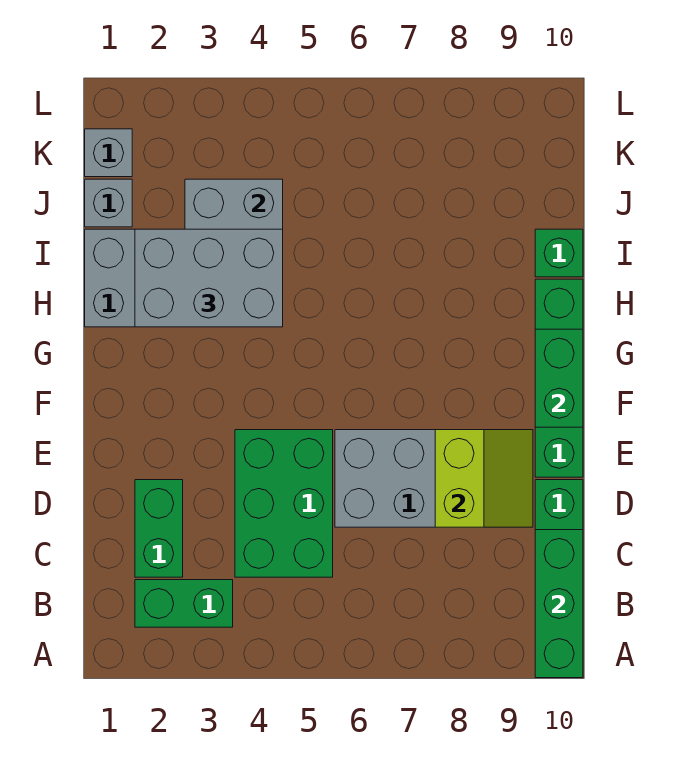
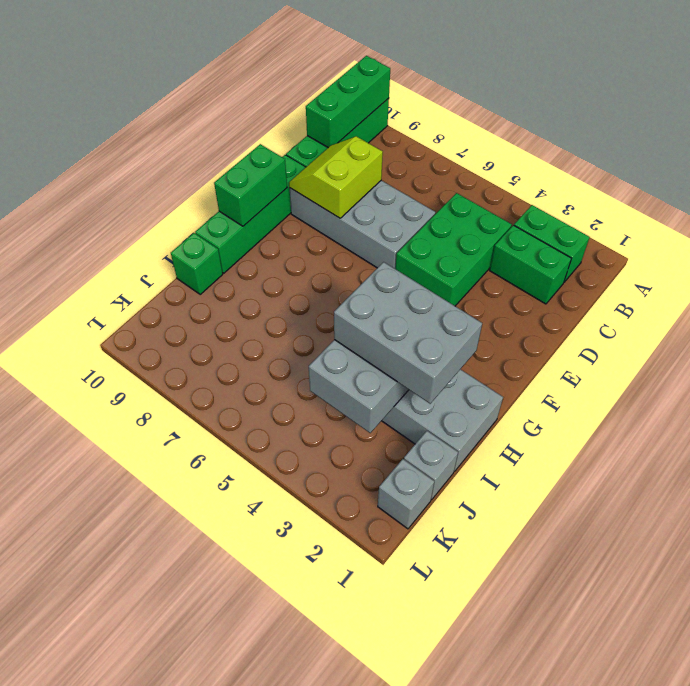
green 1x2 brick [135,480,183,577] -> green 1x2 brick turned to [490,225,571,304]

